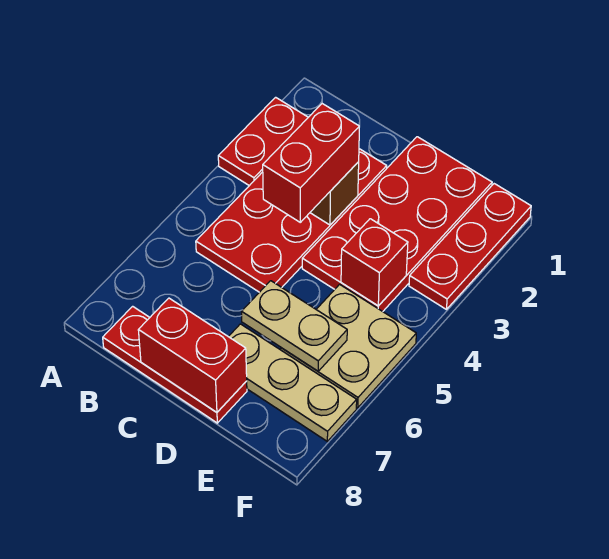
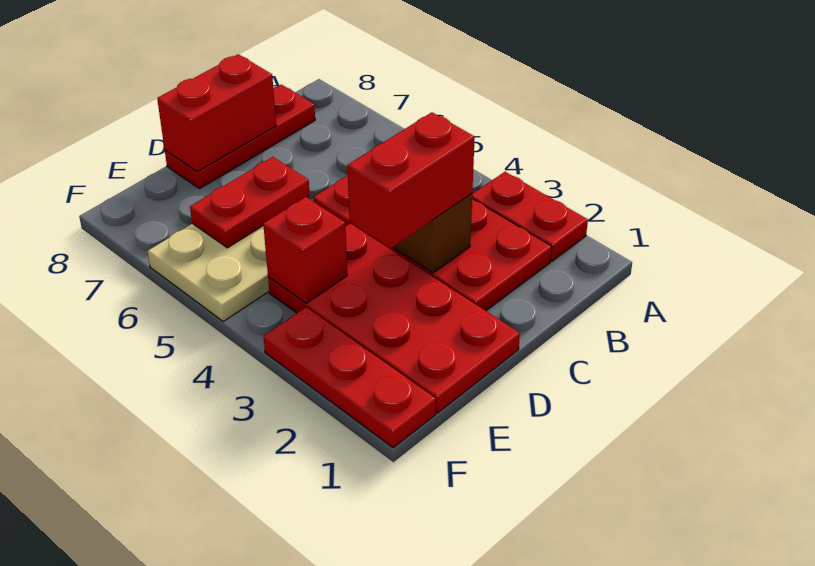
red 1x2 brick [263,104,359,222] -> red 1x2 brick turned to [347,112,475,248]
tan 1x2 plate [242,281,347,371] -> red 1x2 plate [190,157,310,248]
tan 1x3 plate [228,324,357,441] -> none

